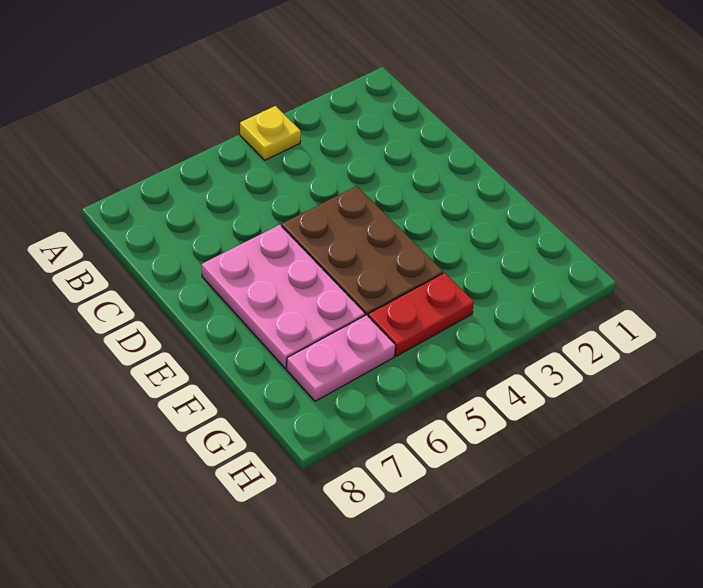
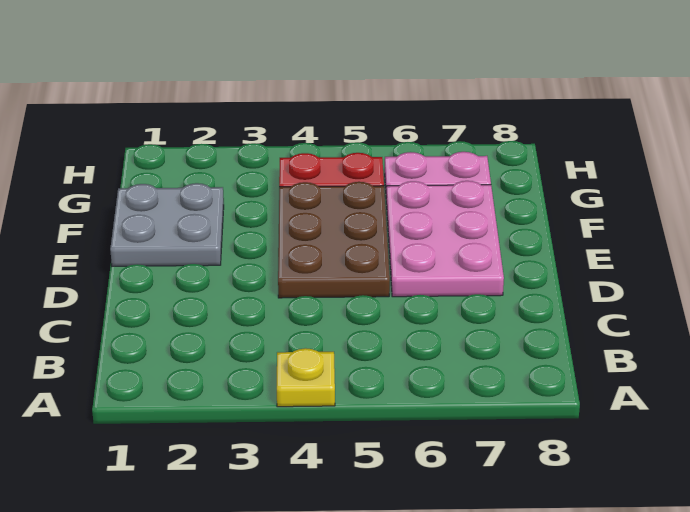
none -> grey 2x2 plate [110,183,224,266]

